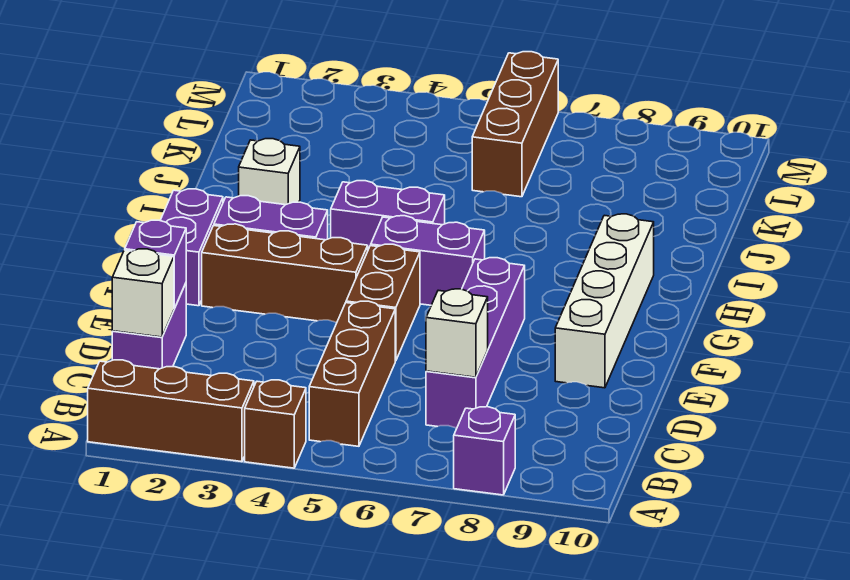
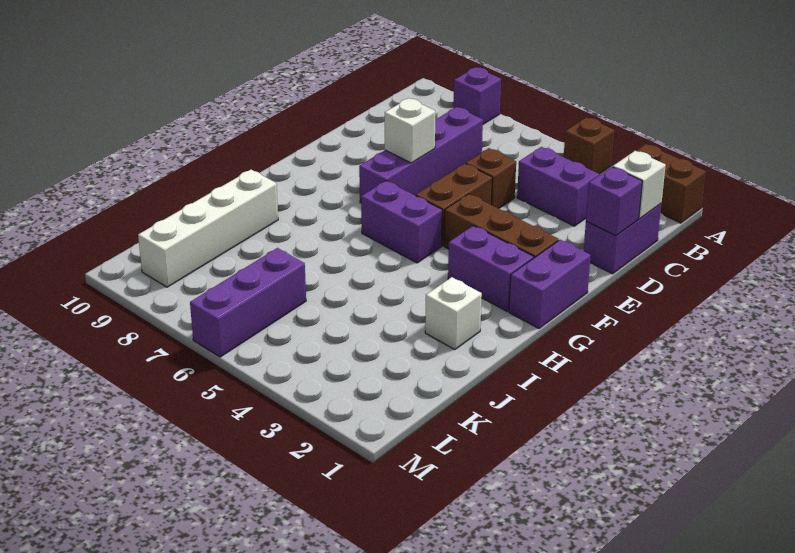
brown 1x3 brick [88,360,254,462] -> brown 1x2 brick [636,144,706,223]
brown 1x3 brick [309,301,395,446] -> brown 1x1 brick [466,148,516,209]
white 1x1 brick [426,289,488,377] -> white 1x1 brick moved to [385,98,435,163]
white 1x4 brick [555,214,654,388] -> white 1x4 brick moved to [138,170,278,287]
purple 1x2 brick [331,181,445,249] -> purple 1x2 brick moved to [517,147,599,226]
brown 1x3 brick [472,52,558,197] -> purple 1x3 brick [190,248,306,357]

